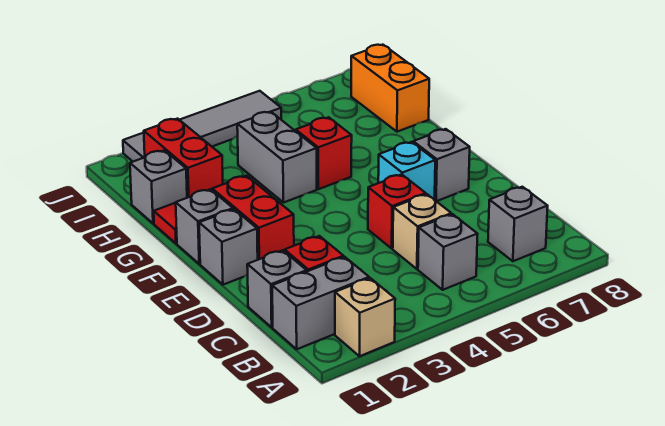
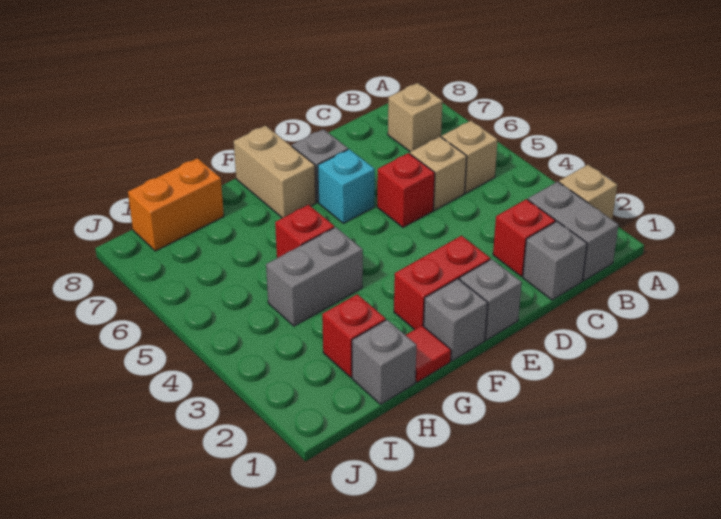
grey 1x1 brick [418,214,478,290] -> tan 1x1 brick [442,121,498,193]
grey 1x1 brick [488,187,548,261] -> tan 1x1 brick [388,83,443,152]
none -> tan 1x2 brick [234,126,316,218]
red 1x2 brick [144,119,223,198] -> red 1x1 brick [322,294,386,377]
grey 1x4 tile [123,91,281,162] -> none

